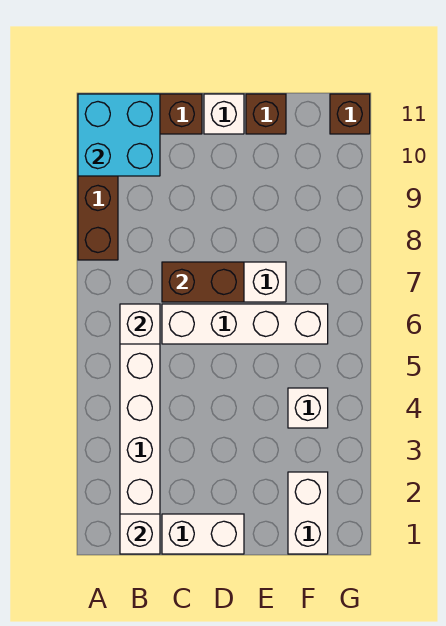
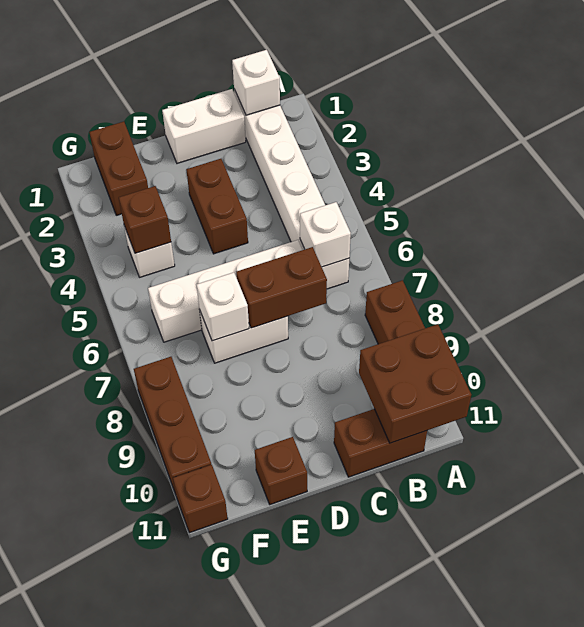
cyan 2x2 brick [78,94,160,176] -> brown 2x2 brick [359,324,471,443]
none -> brown 1x2 brick [186,159,248,254]
white 1x1 brick [204,94,244,134] -> white 1x1 brick moved to [197,272,249,341]
white 1x2 brick [288,472,328,554] -> brown 1x2 brick [89,122,148,215]
none -> brown 1x1 brick [119,186,171,253]
none -> brown 1x3 brick [134,357,211,494]

